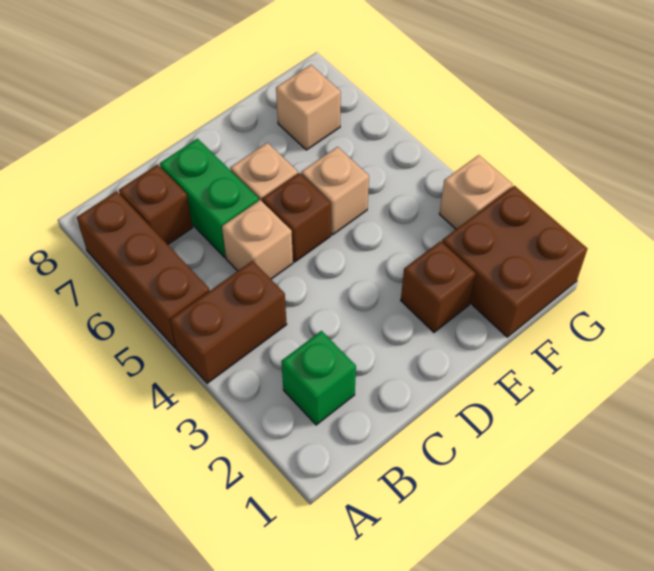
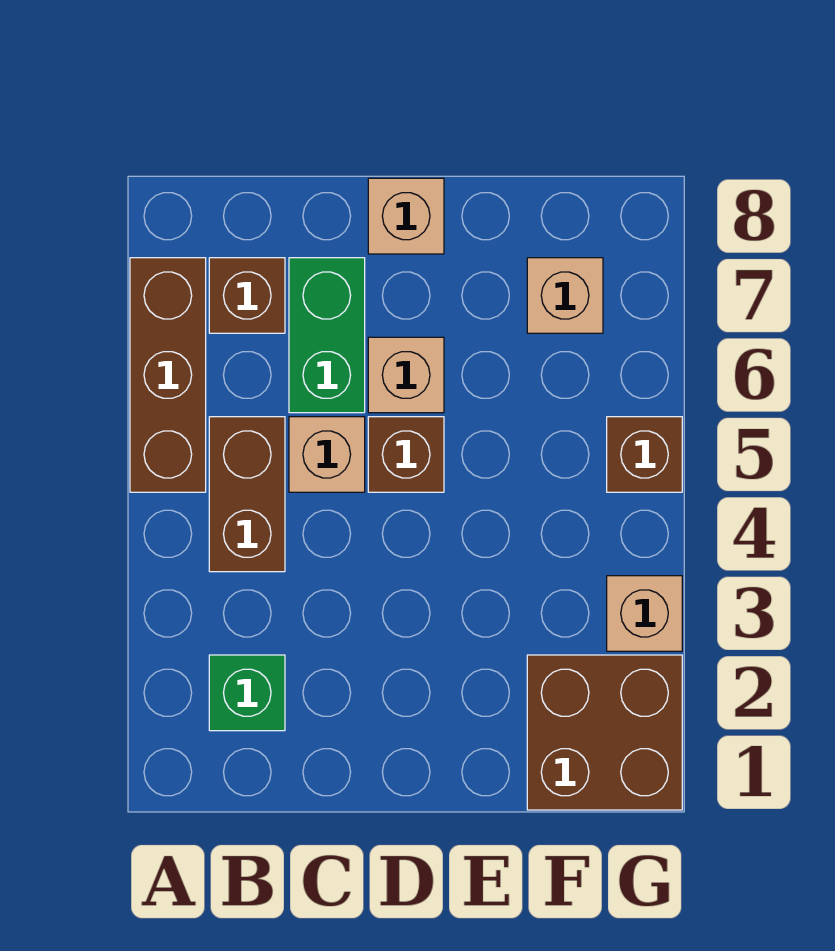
brown 1x2 brick [170,261,287,383] -> brown 1x2 brick turned to [209,417,285,572]
brown 1x1 brick [401,241,476,332] -> brown 1x1 brick moved to [607,417,682,492]
tan 1x1 brick [301,147,369,235] -> tan 1x1 brick moved to [368,178,444,254]

